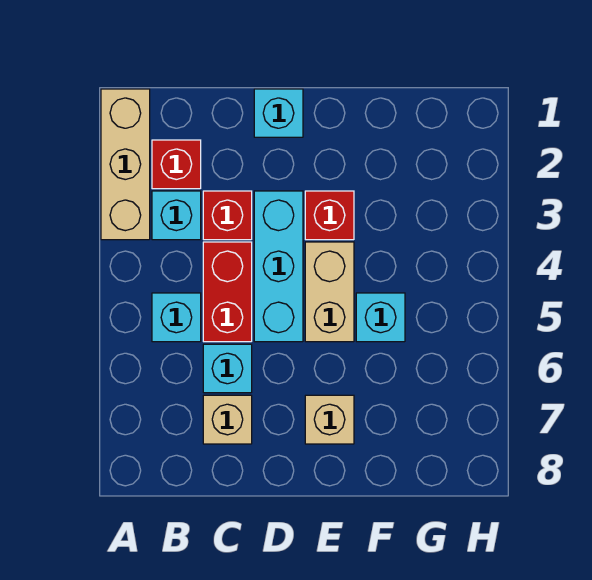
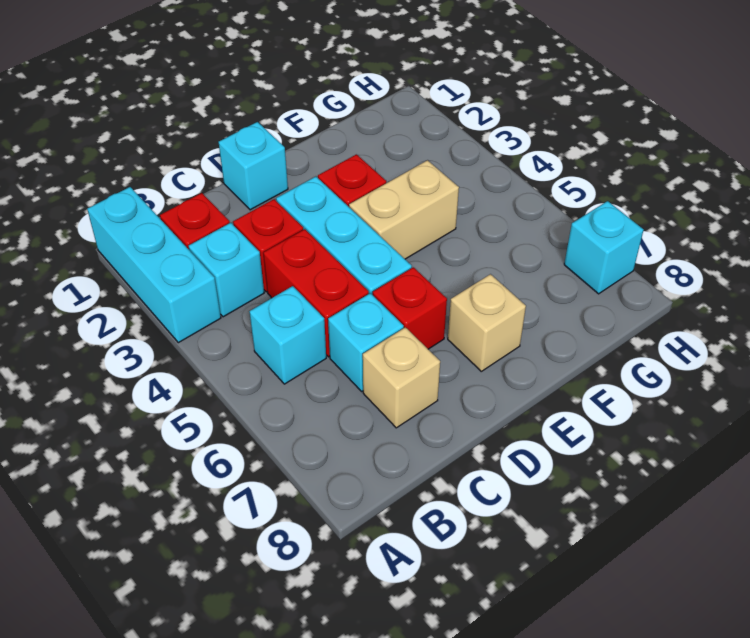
tan 1x3 brick [101,89,150,240] -> cyan 1x3 brick [87,187,221,343]
none -> red 1x1 brick [373,267,447,349]
tan 1x2 brick [305,242,354,342] -> tan 1x2 brick turned to [349,160,459,259]
cyan 1x1 brick [356,293,405,342] -> cyan 1x1 brick moved to [564,201,643,294]

